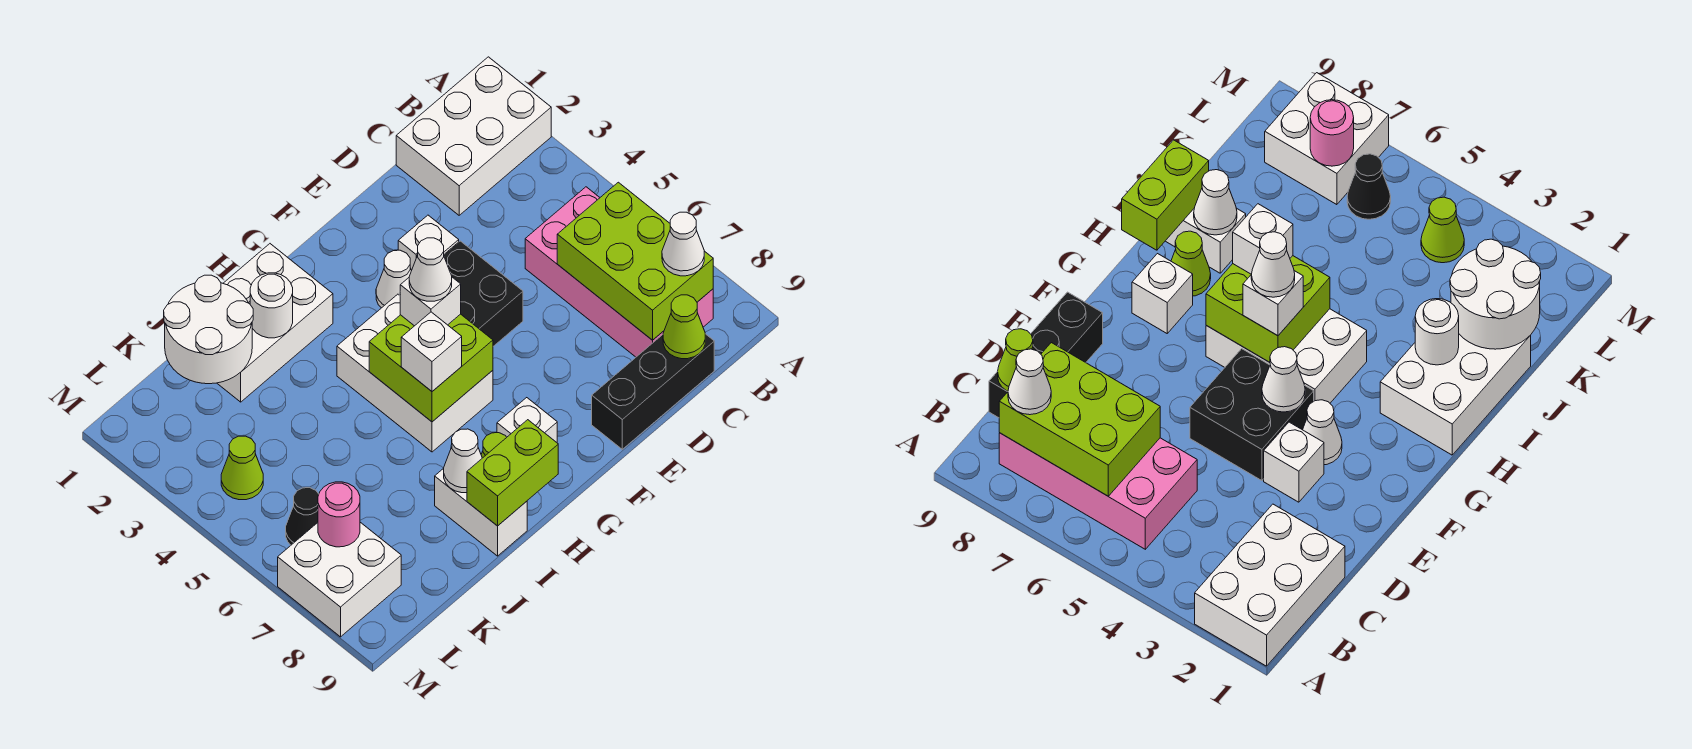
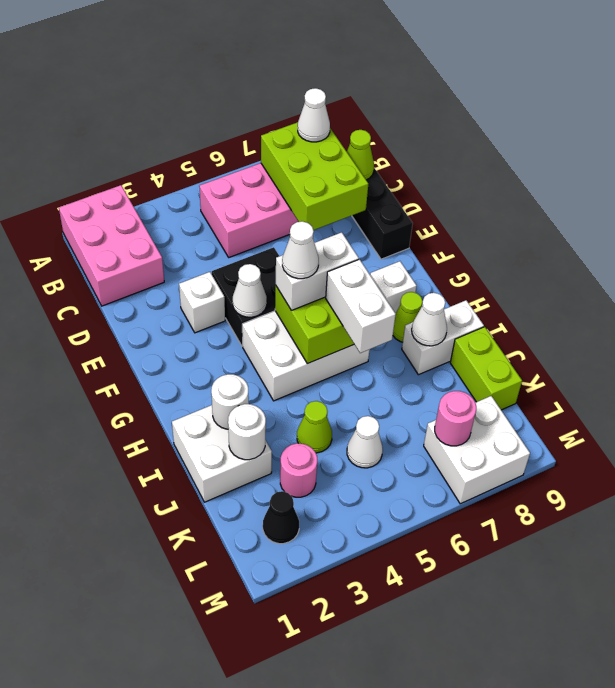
white 2x3 brick [396,57,551,215] -> pink 2x3 brick [59,185,164,306]
lime 2x3 brick [557,182,713,340] -> lime 2x3 brick turned to [261,122,368,230]
white 1x1 cone [376,250,412,308] -> white 1x1 cone moved to [347,416,383,468]
white 1x1 brick [400,277,461,326] -> white 1x2 brick [276,232,359,311]
white 2x3 brick [217,244,333,402] -> white 2x2 brick [172,405,272,502]
white 1x1 brick [401,312,462,391] -> white 1x2 brick [326,259,396,353]
lime 1x2 brick [467,420,558,526] -> lime 1x2 brick moved to [450,327,522,410]
white 2x2 round brick [164,275,253,384] -> white 1x1 round brick [228,404,266,460]
none -> pink 1x1 round brick [280,443,317,497]
lime 1x1 cone [221,436,263,500] -> lime 1x1 cone moved to [297,401,332,453]
black 1x1 cone [286,488,319,545] -> black 1x1 cone moved to [263,491,299,544]

